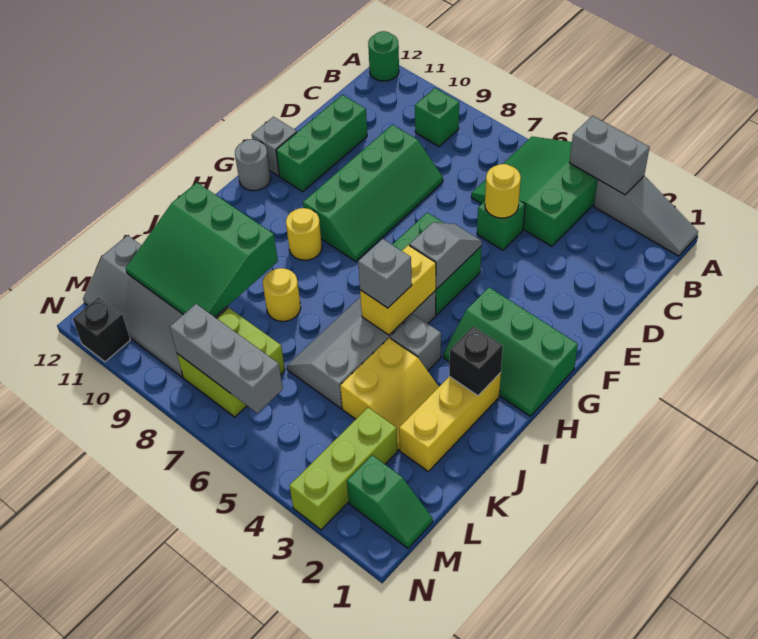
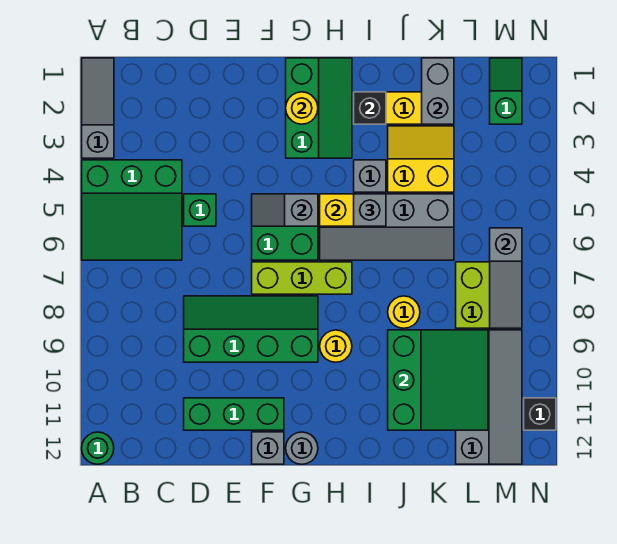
grey 1x2 brick [569,116,650,195] -> grey 1x2 brick moved to [422,58,454,124]
green 1x1 brick [415,88,459,147] -> none
yellow 1x1 round brick [485,164,521,218] -> yellow 1x1 round brick moved to [286,92,318,124]
lime 1x3 brick [289,407,397,530] -> lime 1x3 brick moved to [252,262,352,294]
grey 1x3 brick [170,304,283,413] -> grey 1x3 slope [490,228,522,328]

